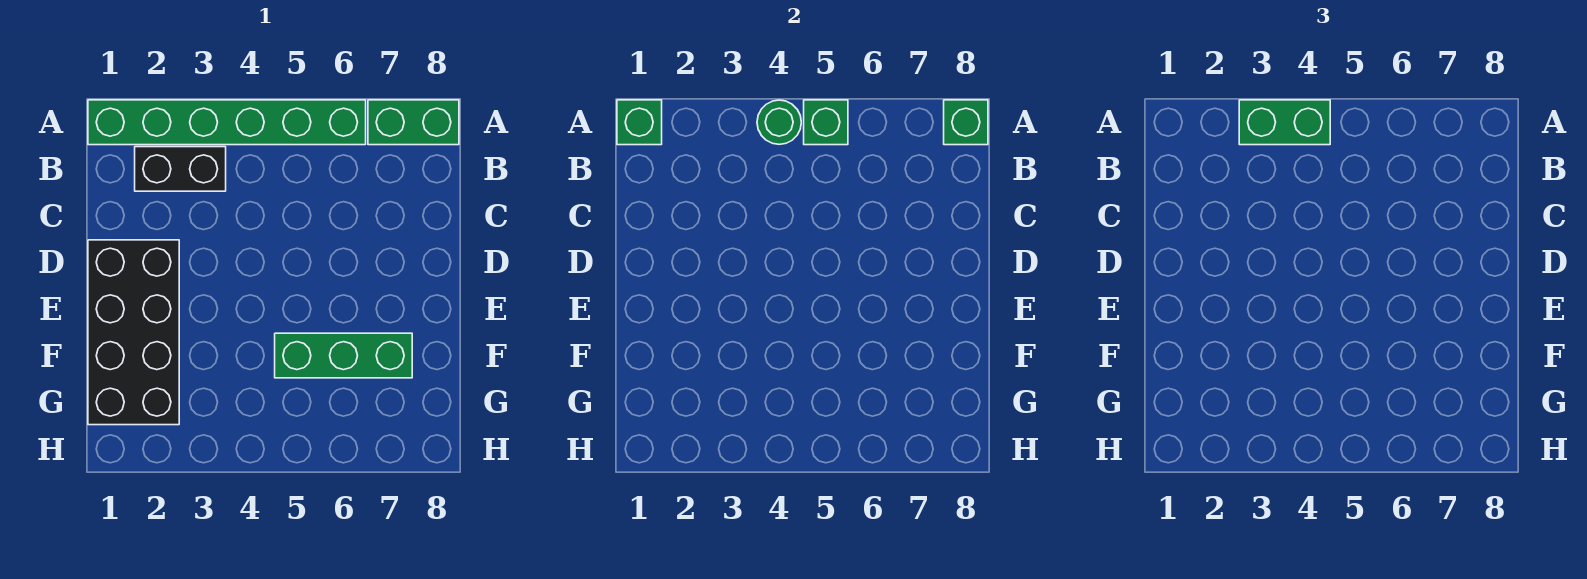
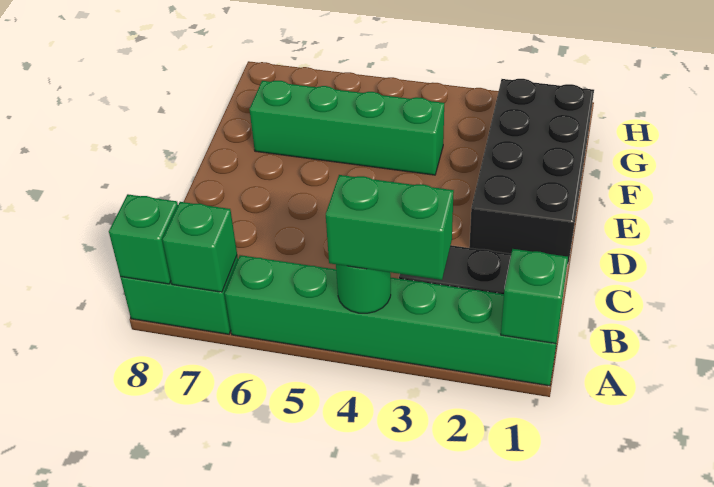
green 1x1 brick [804,100,848,145] -> green 1x1 brick moved to [163,202,237,292]
green 1x3 brick [275,333,412,378] -> green 1x4 brick [249,81,444,175]

